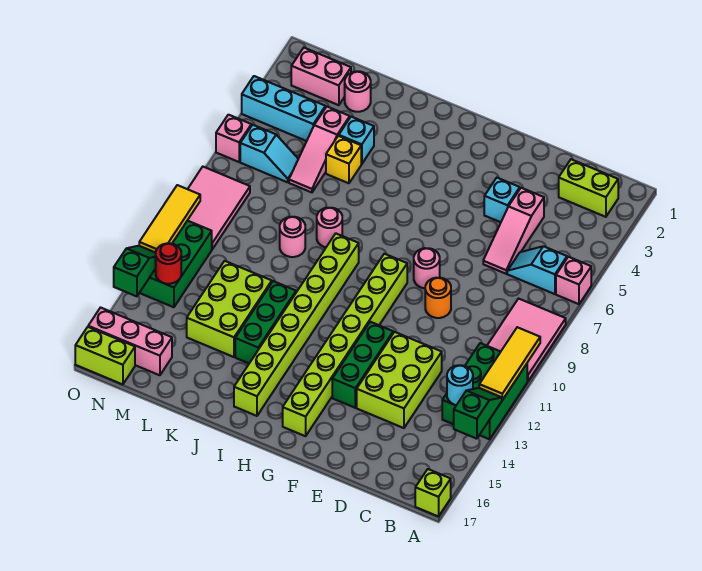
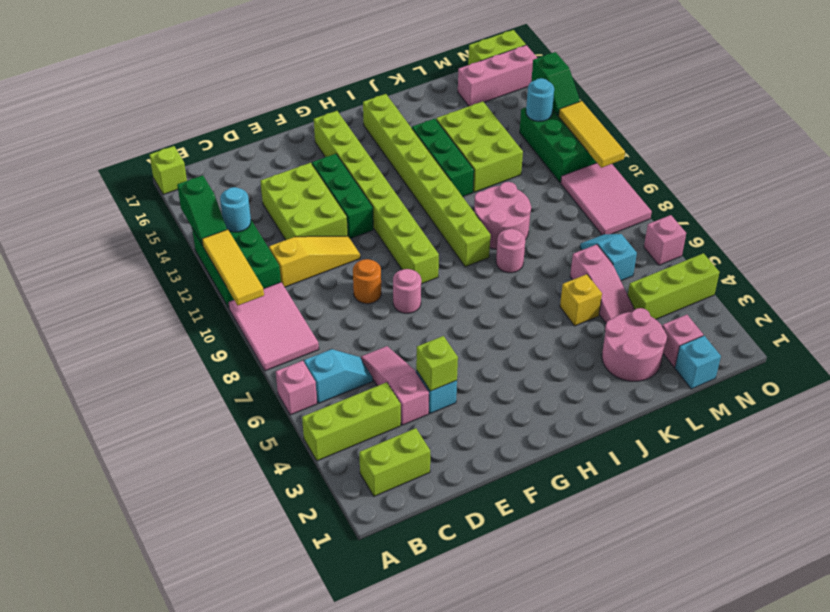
none -> lime 1x3 brick [302,382,401,461]
none -> yellow 1x3 slope [269,236,360,287]
none -> lime 1x1 brick [416,336,458,391]
cyan 1x1 brick [339,117,374,164] -> cyan 1x1 brick moved to [675,336,721,389]
pink 1x1 round brick [280,217,305,257] -> pink 2x2 round brick [474,182,531,249]
pink 1x1 round brick [345,71,371,112] -> pink 2x2 round brick [602,308,667,381]
pink 1x3 slope [289,107,350,192] -> pink 1x3 slope turned to [570,244,635,323]
pink 1x2 brick [291,48,351,105] -> pink 1x1 brick [662,315,703,367]
cyan 1x3 brick [242,76,325,141] -> lime 1x3 brick [628,253,720,319]
cyan 1x2 slope [240,125,298,182] -> cyan 1x2 slope turned to [580,234,637,281]
red 1x1 round brick [156,243,181,284] -> cyan 1x1 round brick [526,78,554,121]

